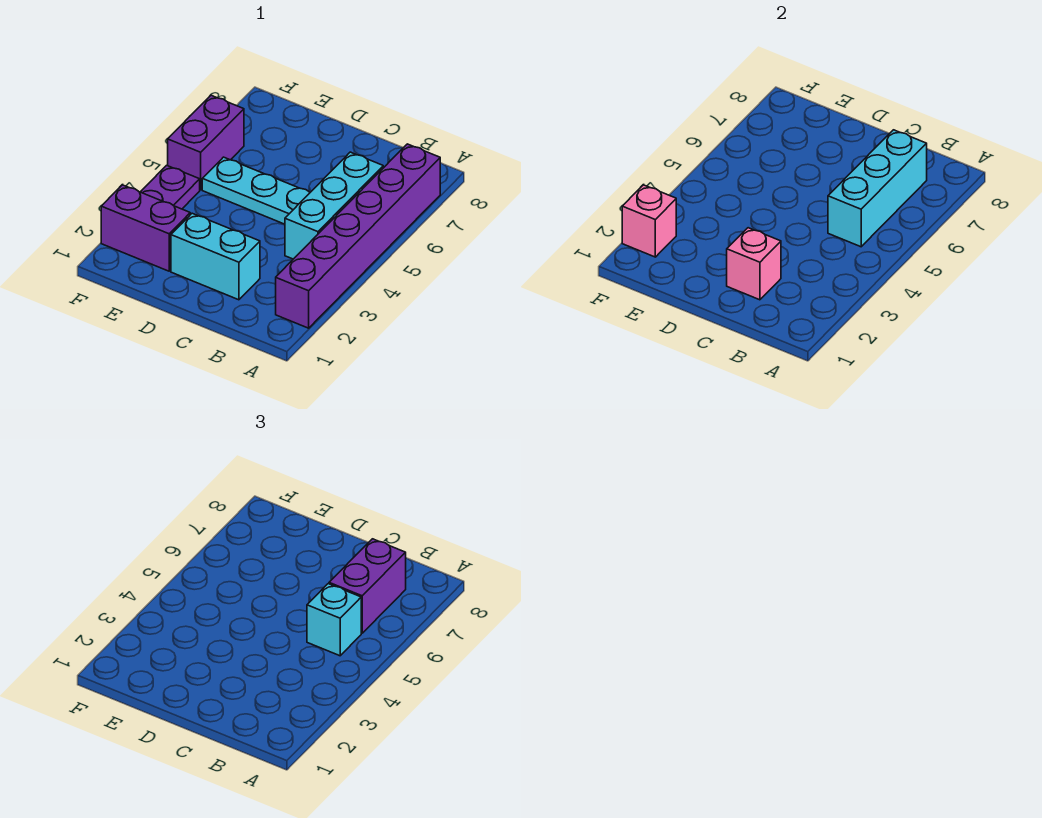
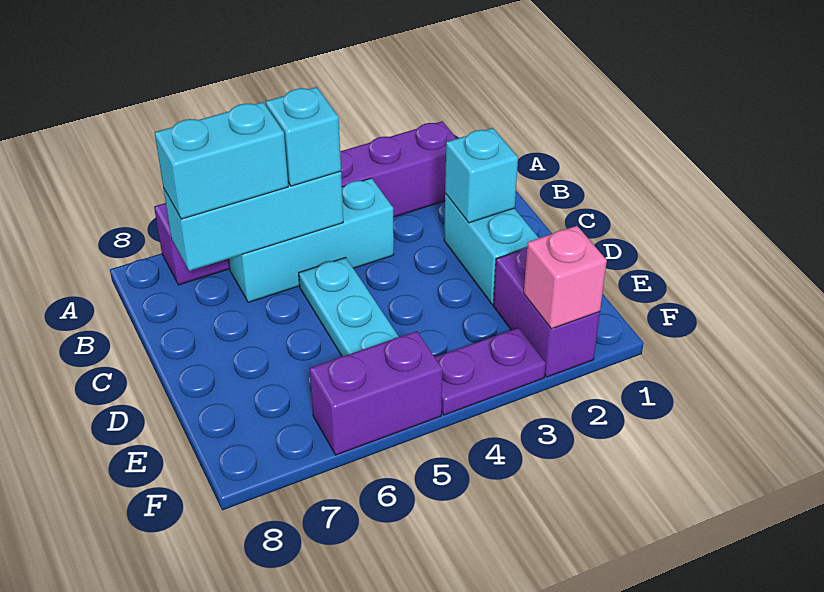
purple 1x2 brick [329,539,406,633] -> cyan 1x2 brick [155,102,288,219]
pink 1x1 brick [727,228,781,300] -> cyan 1x1 brick [445,128,518,223]

